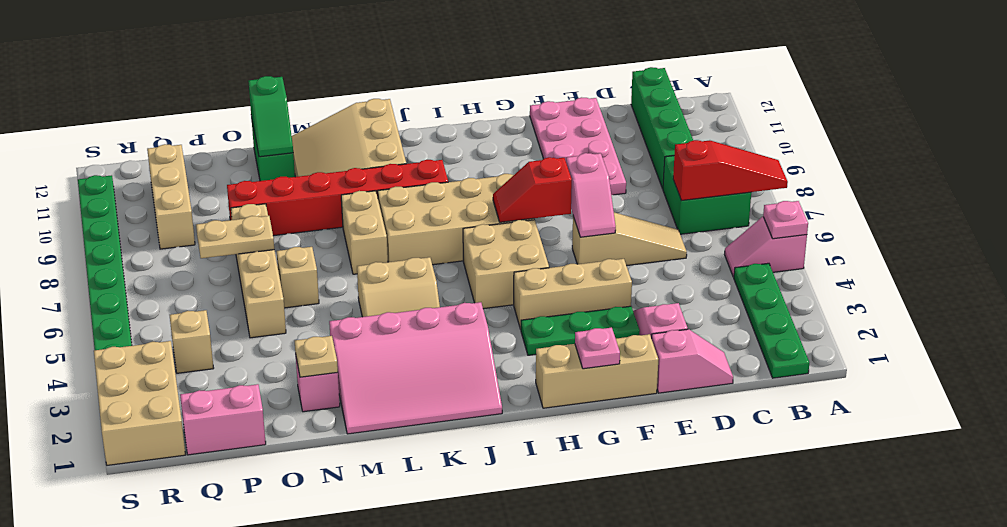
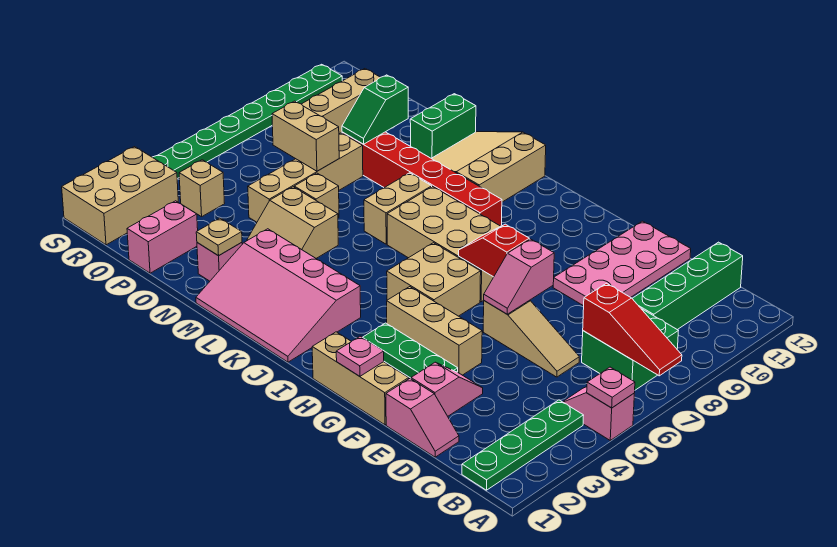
tan 2x2 slope [357,257,440,317] -> tan 2x2 slope moved to [247,187,338,258]
green 1x2 slope [248,76,293,157] -> green 1x2 slope moved to [342,75,408,144]
tan 1x2 plate [196,216,274,258] -> tan 1x2 brick [272,101,339,171]
pink 1x2 brick [180,384,266,455] -> pink 1x2 brick turned to [127,201,198,273]

